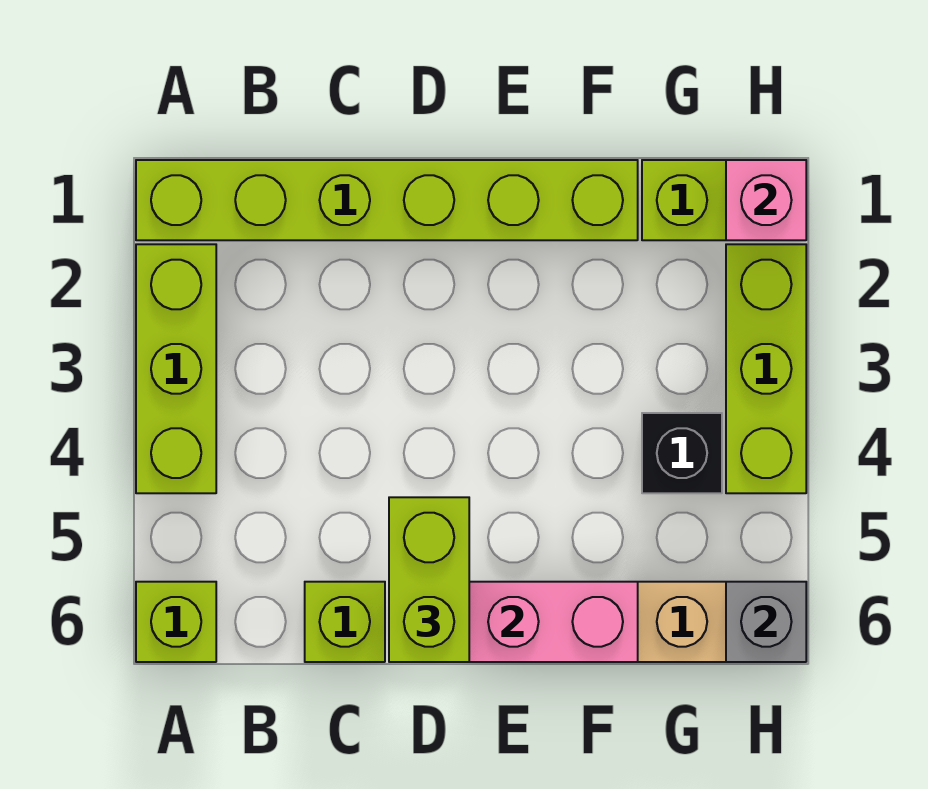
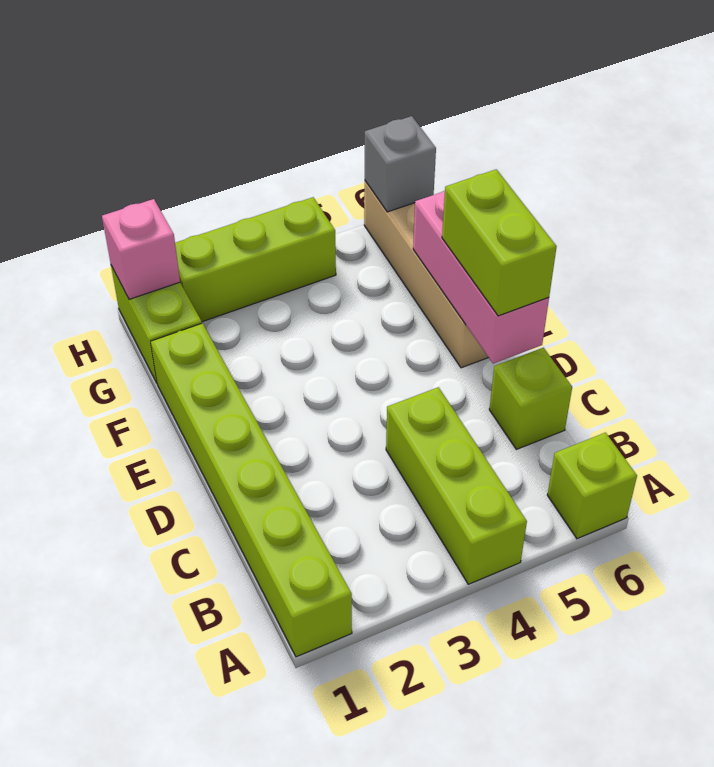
lime 1x3 brick [136,244,216,493] -> lime 1x3 brick turned to [386,387,527,584]
lime 1x2 brick [389,497,469,662] -> lime 1x2 brick turned to [442,169,557,316]
black 1x1 brick [642,413,722,493] -> none

